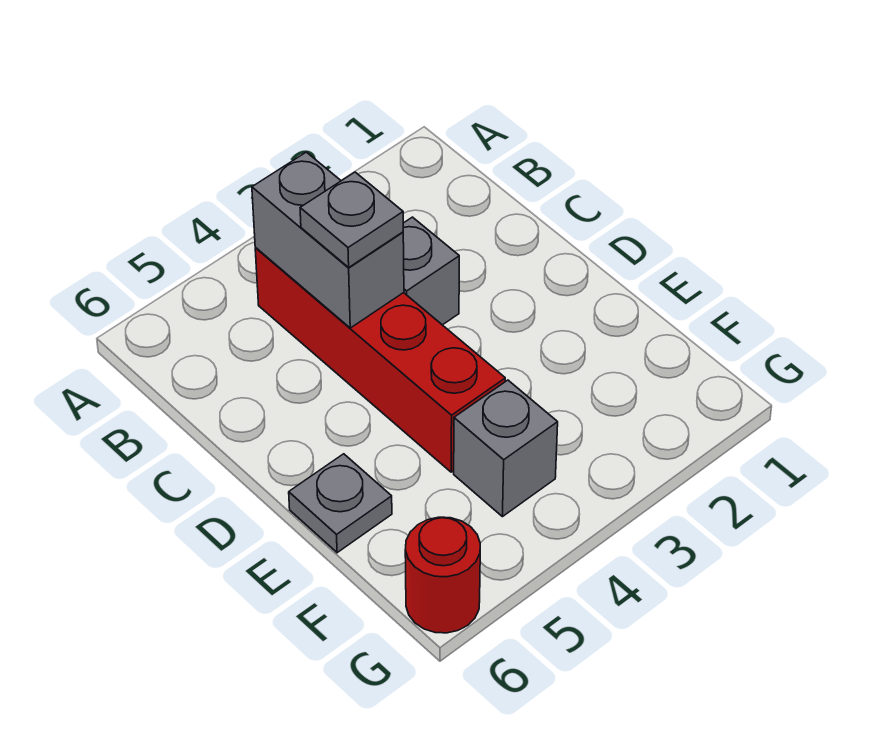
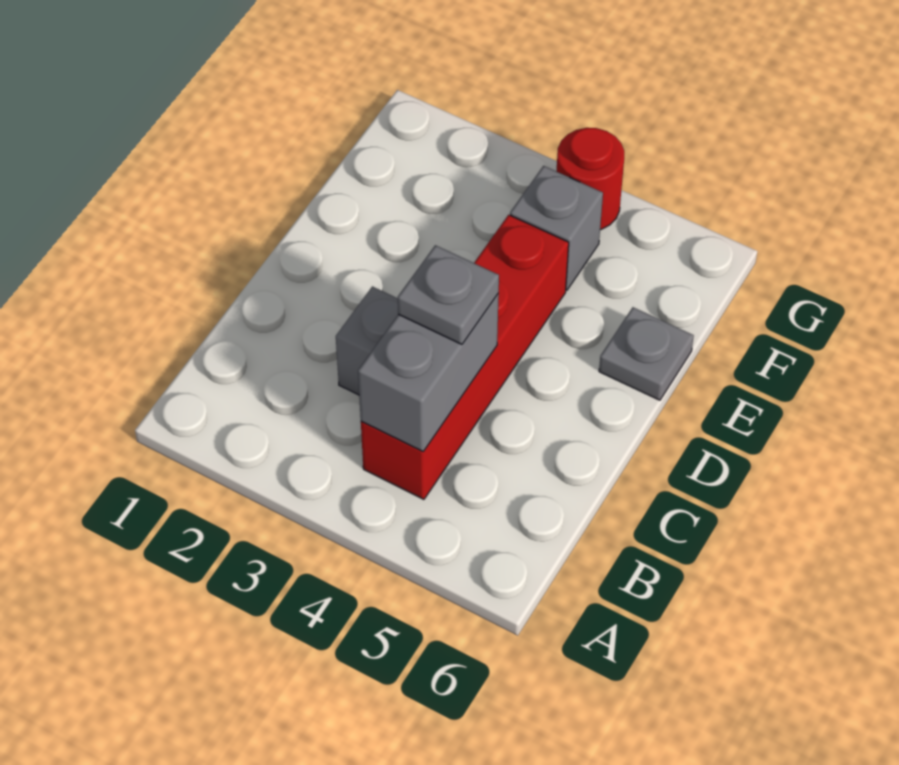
red 1x1 round brick [405,517,480,633] -> red 1x1 round brick moved to [556,128,624,230]

